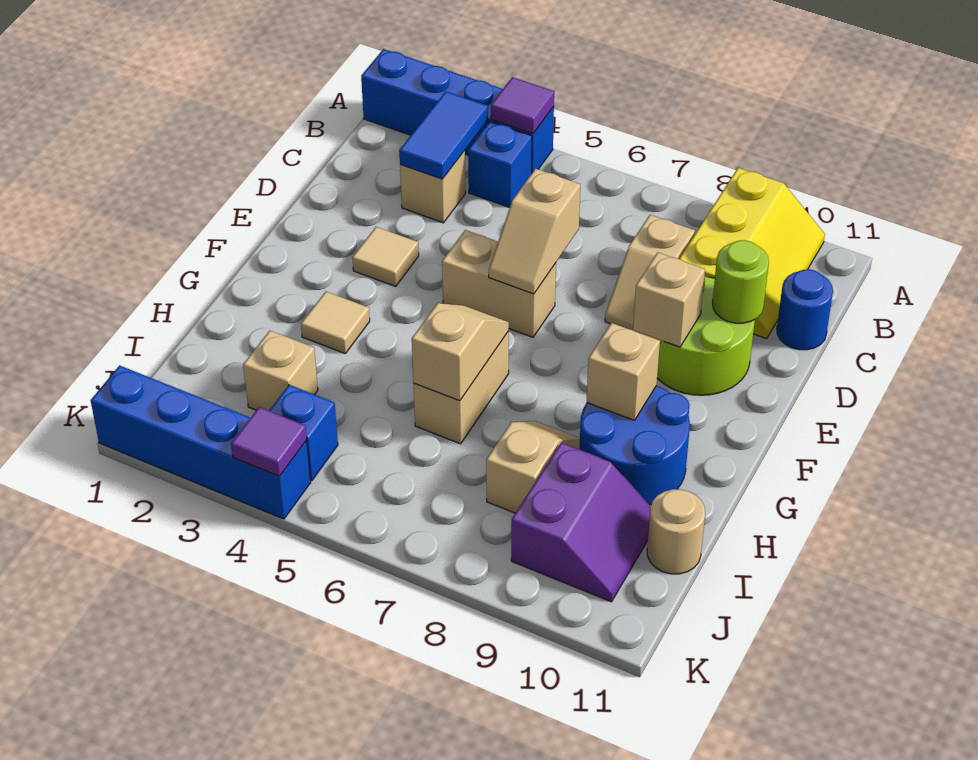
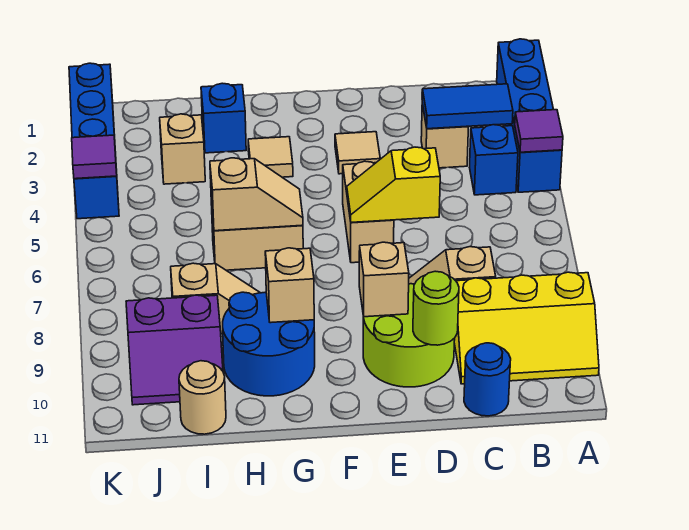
tan 1x2 slope [489,169,581,294] -> yellow 1x2 slope [347,147,440,222]
blue 1x1 brick [269,385,338,480] -> blue 1x1 brick moved to [201,83,246,153]

